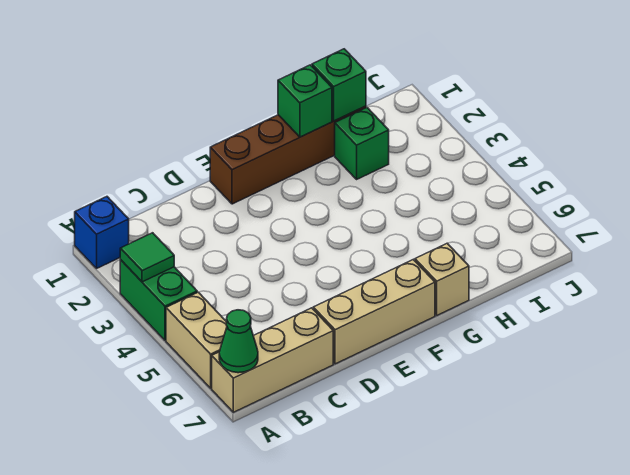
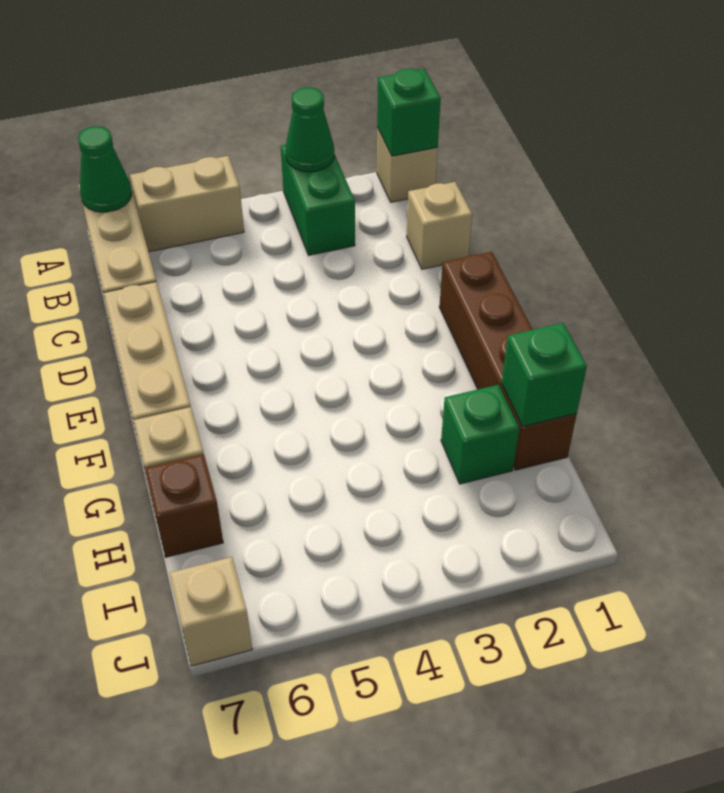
blue 1x1 brick [75,197,129,268] -> tan 1x1 brick [377,127,438,202]
green 1x2 brick [120,260,197,340] -> green 1x2 brick turned to [281,145,355,255]
green 1x1 tile [120,233,174,282] -> green 1x1 cone [285,87,334,172]
none -> tan 1x1 brick [407,182,472,269]
green 1x1 brick [278,65,332,137] -> green 1x1 brick moved to [377,69,441,156]
none -> brown 1x1 brick [145,454,223,557]
none -> tan 1x1 brick [169,557,252,666]

